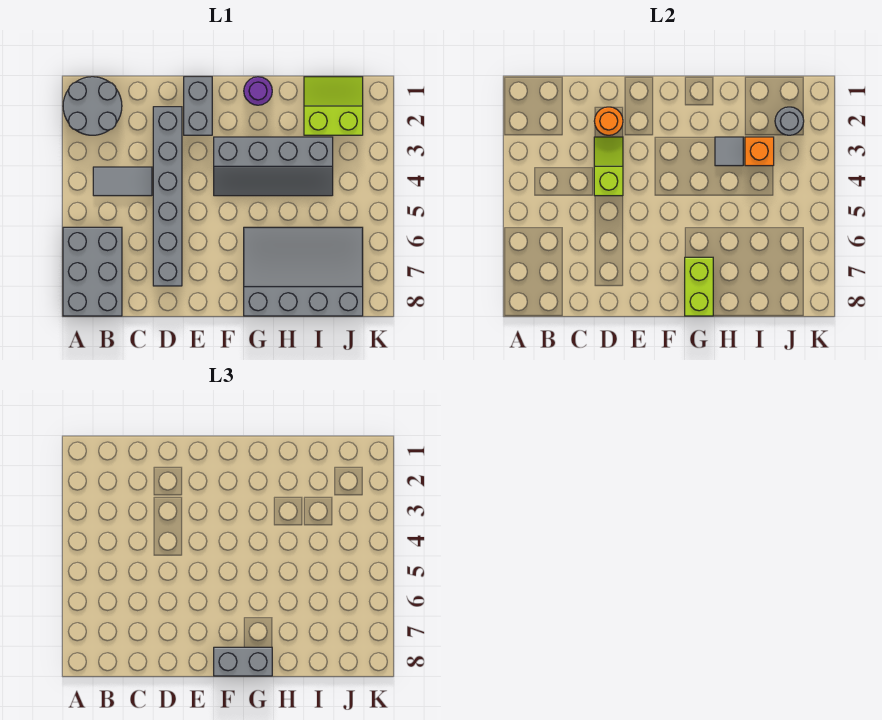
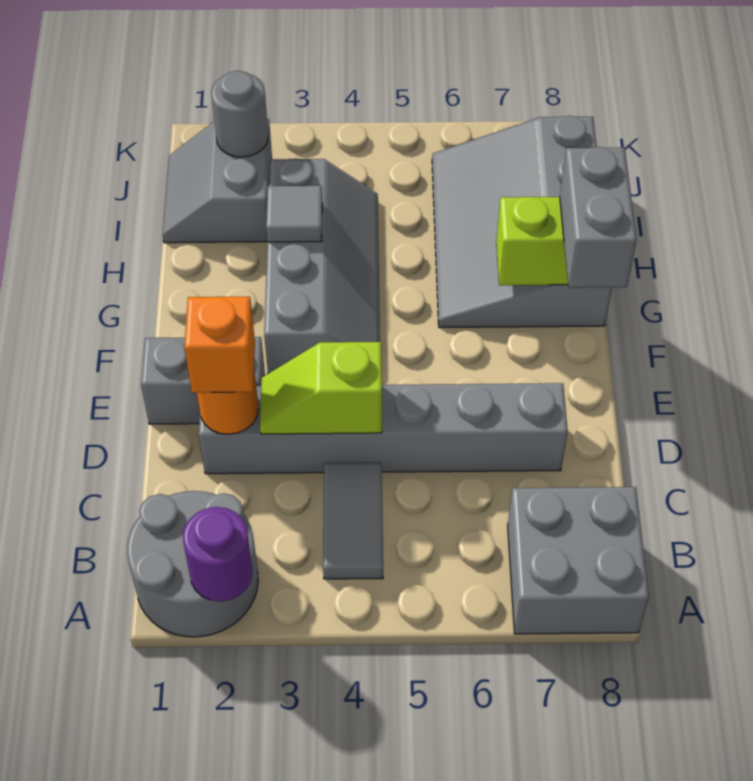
grey 2x3 brick [63,227,122,316] -> grey 2x2 brick [508,487,649,634]
purple 1x1 round brick [244,77,272,105] -> purple 1x1 round brick moved to [183,507,253,601]
lime 2x2 slope [304,77,363,135] -> grey 2x2 slope [163,119,272,243]
orange 1x1 brick [745,137,774,166] -> orange 1x1 brick moved to [184,297,255,393]

